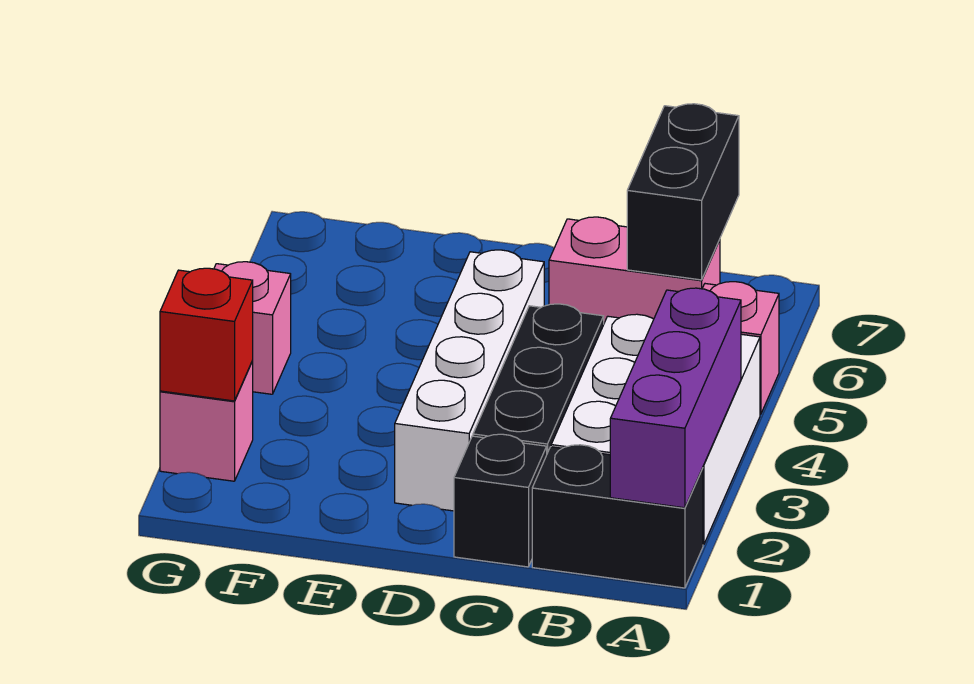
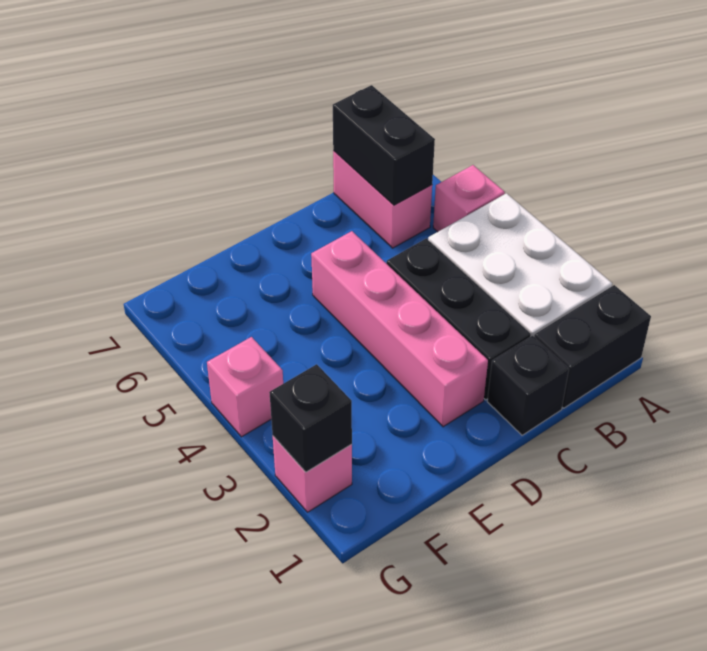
purple 1x3 brick [610,288,741,508] -> none
pink 1x2 brick [549,217,720,323] -> pink 1x2 brick turned to [333,151,432,248]
white 1x4 brick [395,250,544,511] -> pink 1x4 brick [311,231,488,427]
red 1x1 brick [160,268,253,401] -> black 1x1 brick [269,364,352,472]

